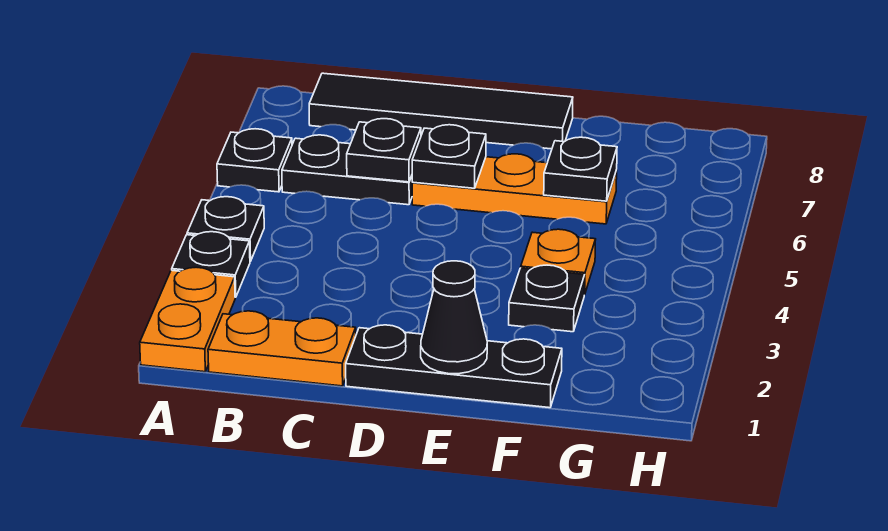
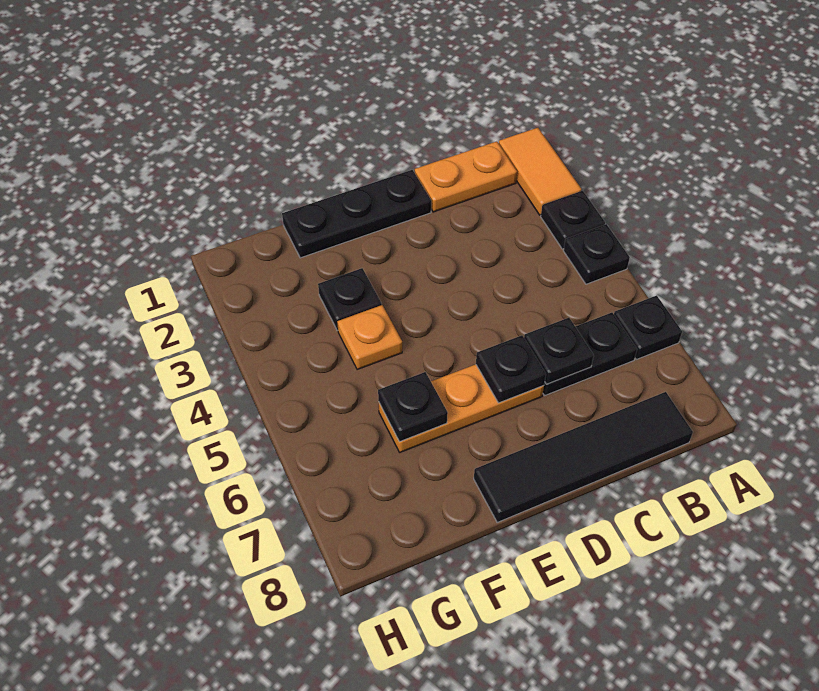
orange 1x2 plate [140,267,235,372] -> orange 1x2 tile [499,128,582,215]
black 1x1 cone [421,261,487,374] -> none

